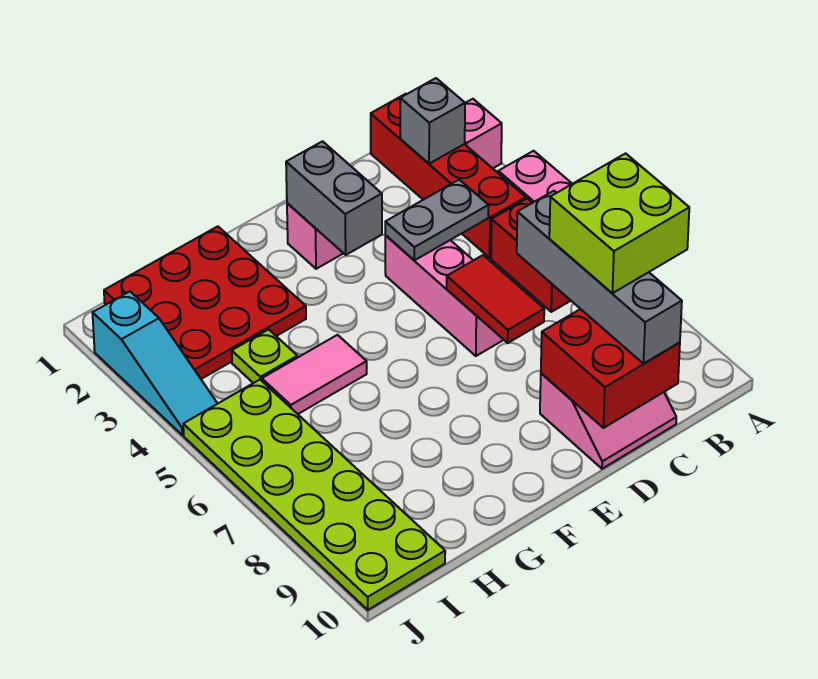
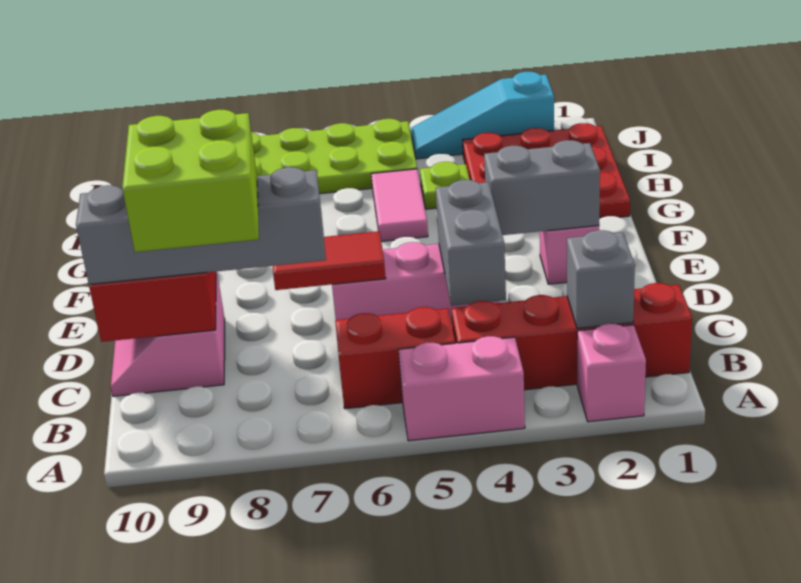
grey 1x2 plate [385,180,489,260] -> grey 1x2 brick [436,180,506,306]

